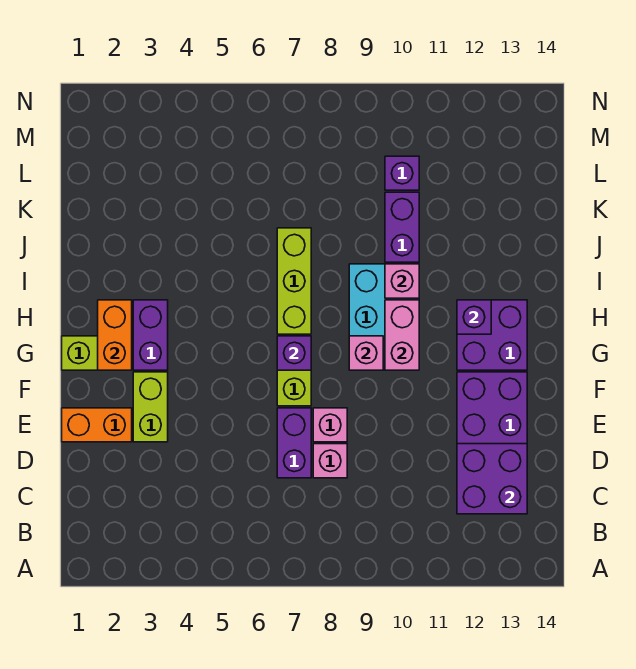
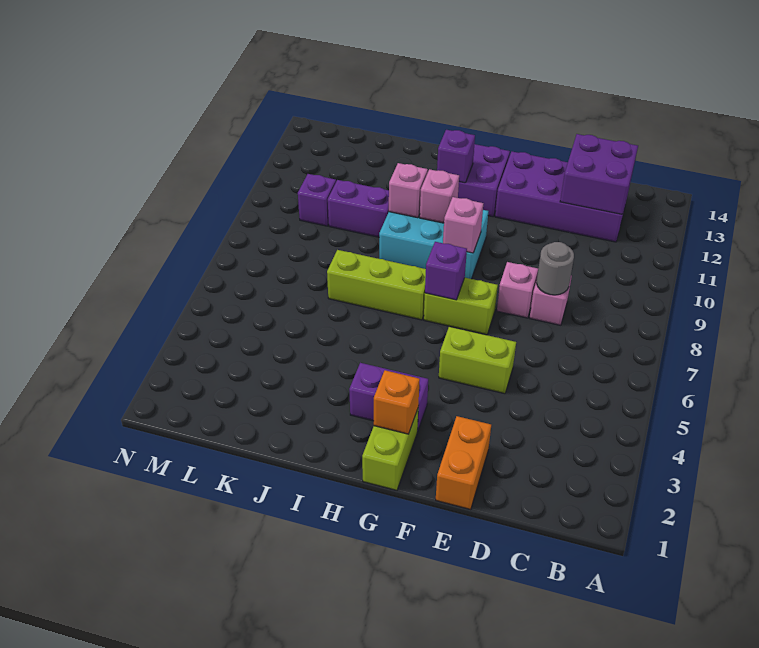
purple 1x2 brick [277,408,311,478] -> none
none -> grey 1x1 round brick [537,242,574,295]
lime 1x2 brick [133,372,168,442] -> lime 1x2 brick moved to [439,327,516,394]
orange 1x2 brick [98,300,132,370] -> orange 1x1 brick [374,370,420,434]
pink 1x2 brick [385,300,419,370] -> pink 1x1 brick [420,169,459,223]

